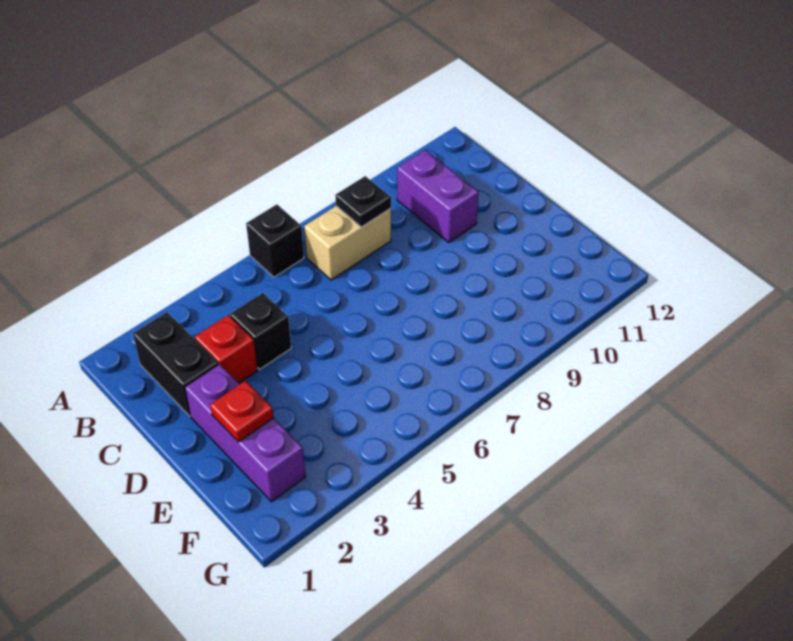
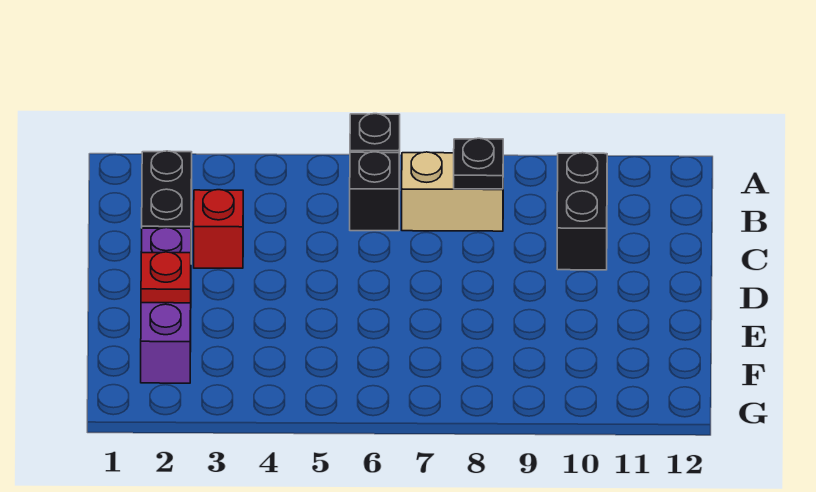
purple 1x2 brick [397,150,478,242] -> black 1x2 brick [557,153,607,270]
black 1x1 brick [230,293,291,369] -> black 1x1 brick moved to [350,152,399,231]

